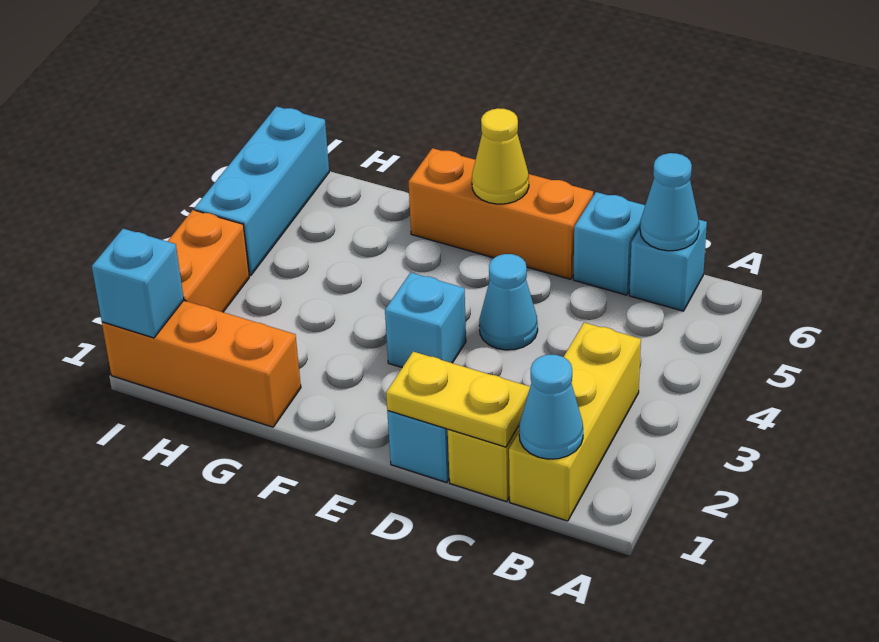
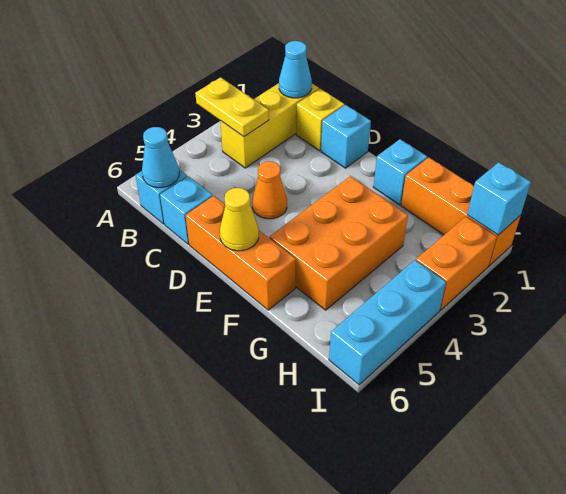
yellow 1x2 plate [386,352,530,447] -> yellow 1x2 plate moved to [195,77,269,137]
cyan 1x1 cone [479,254,538,350] -> orange 1x1 cone [252,161,287,219]
cyan 1x1 brick [385,273,466,367] -> cyan 1x1 brick moved to [373,139,427,205]
none -> orange 2x3 brick [270,176,408,310]

